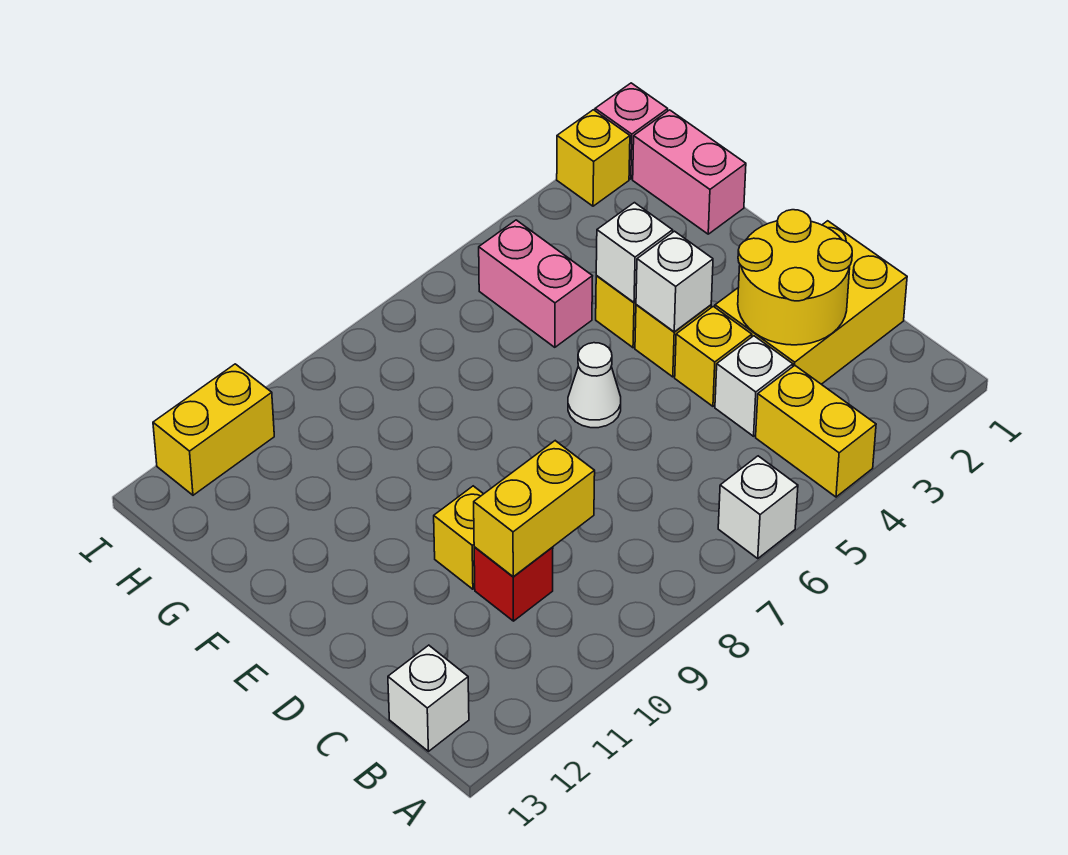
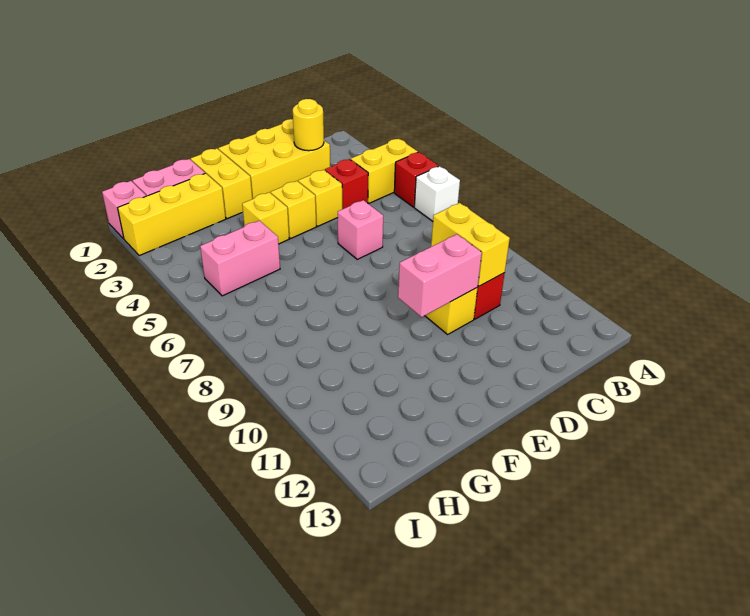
none -> red 1x1 brick [394,152,438,207]
white 1x1 brick [388,645,469,751] -> none
yellow 2x3 brick [715,221,907,384] -> yellow 2x3 brick turned to [218,119,330,199]
yellow 2x2 round brick [738,210,852,345] -> yellow 1x1 round brick [293,99,324,151]
white 1x1 brick [715,336,793,436] -> red 1x1 brick [325,159,368,209]
none -> pink 1x1 brick [338,200,383,259]
none -> pink 1x2 brick [398,234,482,317]
white 1x1 brick [636,231,713,332] -> none
white 1x1 cone [568,343,621,428] -> none
white 1x1 brick [596,203,673,303] -> none
yellow 1x1 brick [557,110,630,206] -> yellow 1x3 brick [118,173,226,256]
yellow 1x2 brick [153,364,274,495] -> yellow 1x2 brick moved to [191,148,252,219]

